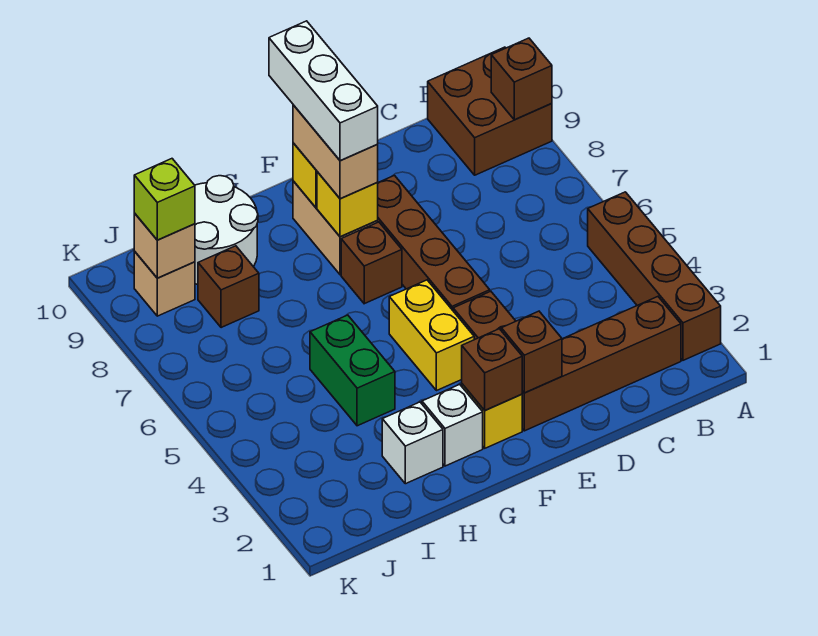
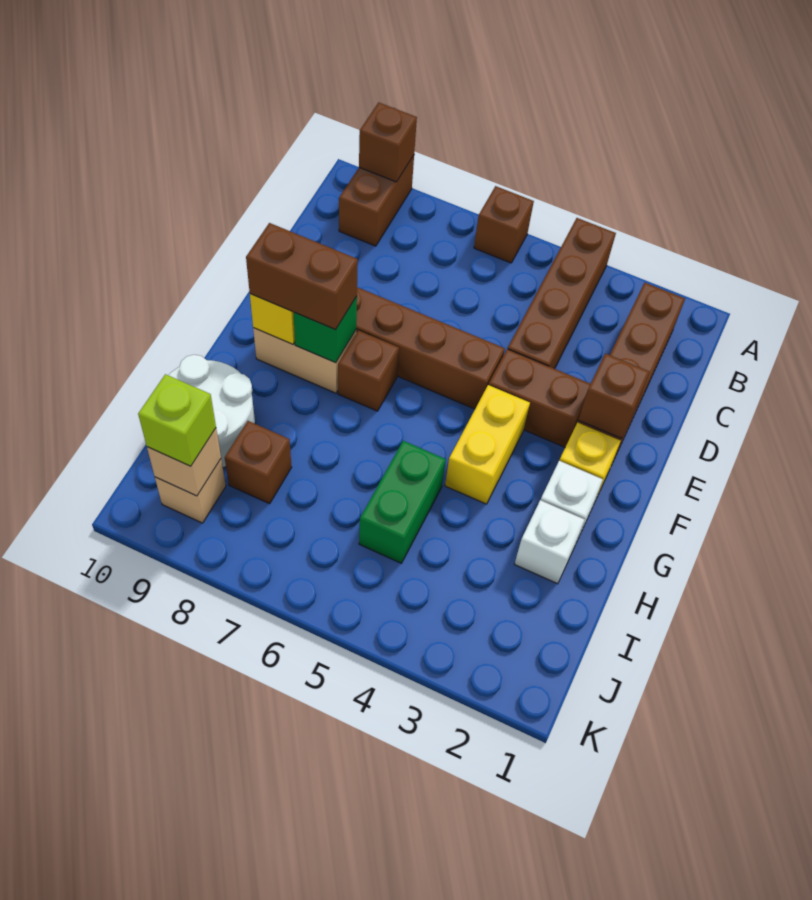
brown 1x4 brick [588,192,721,360] -> brown 1x4 brick turned to [508,218,616,369]
brown 2x2 brick [428,47,552,175] -> brown 1x2 brick [339,155,414,246]
brown 1x1 brick [462,329,522,410] -> brown 1x1 brick moved to [474,186,534,263]
yellow 1x2 brick [389,280,474,391] -> yellow 1x2 brick turned to [445,385,530,504]
yellow 1x1 brick [317,172,378,237] -> green 1x1 brick [294,296,357,363]
tan 1x2 brick [293,105,378,199] -> brown 1x2 brick [246,223,358,330]
white 1x3 brick [269,21,378,161] -> none
green 1x2 brick [310,315,395,426] -> green 1x2 brick turned to [359,441,446,563]

